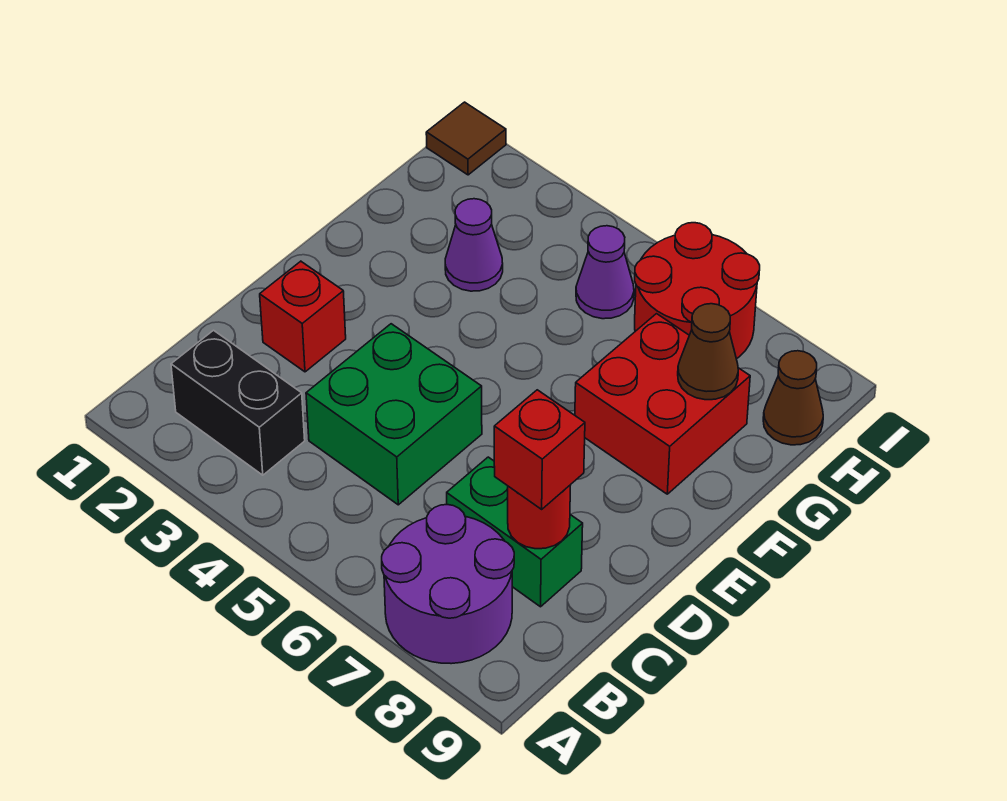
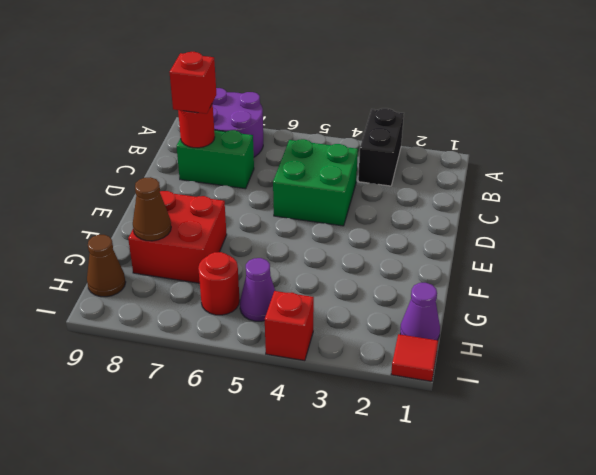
black 1x2 brick [171,330,305,475] -> black 1x2 brick turned to [358,108,404,186]
red 1x1 brick [260,261,346,372] -> red 1x1 brick moved to [265,291,314,361]
purple 1x1 cone [445,199,503,291] -> purple 1x1 cone moved to [400,283,440,340]
red 2x2 round brick [635,223,760,359] -> red 1x1 round brick [198,252,239,315]
brown 1x1 tile [426,102,506,175] -> red 1x1 tile [391,334,438,381]

